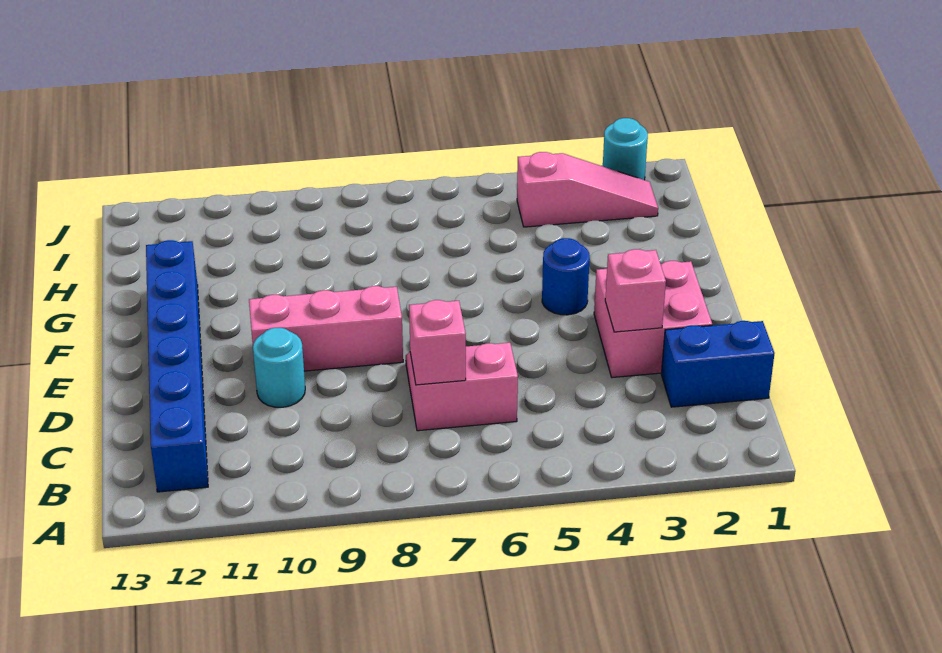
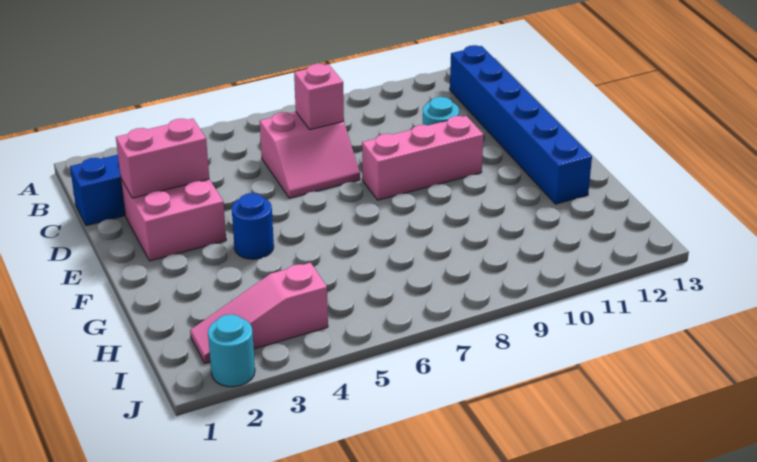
pink 1x1 brick [605,249,666,332] -> pink 1x2 brick [116,119,209,198]

